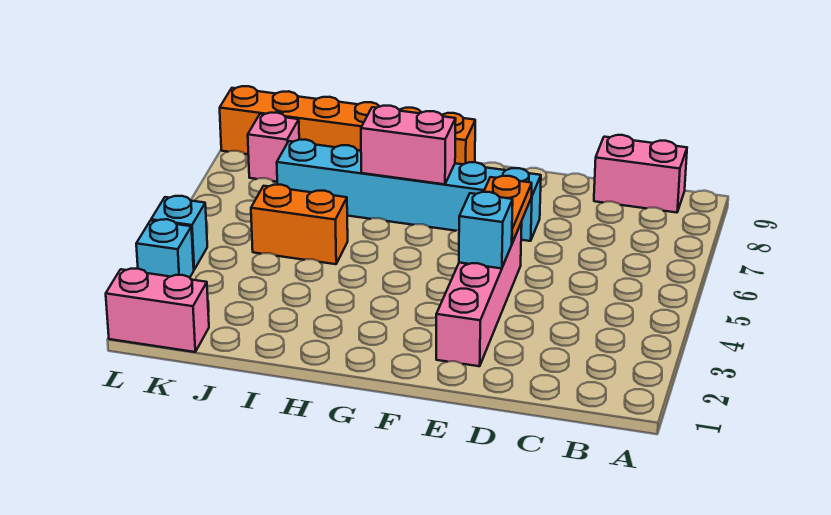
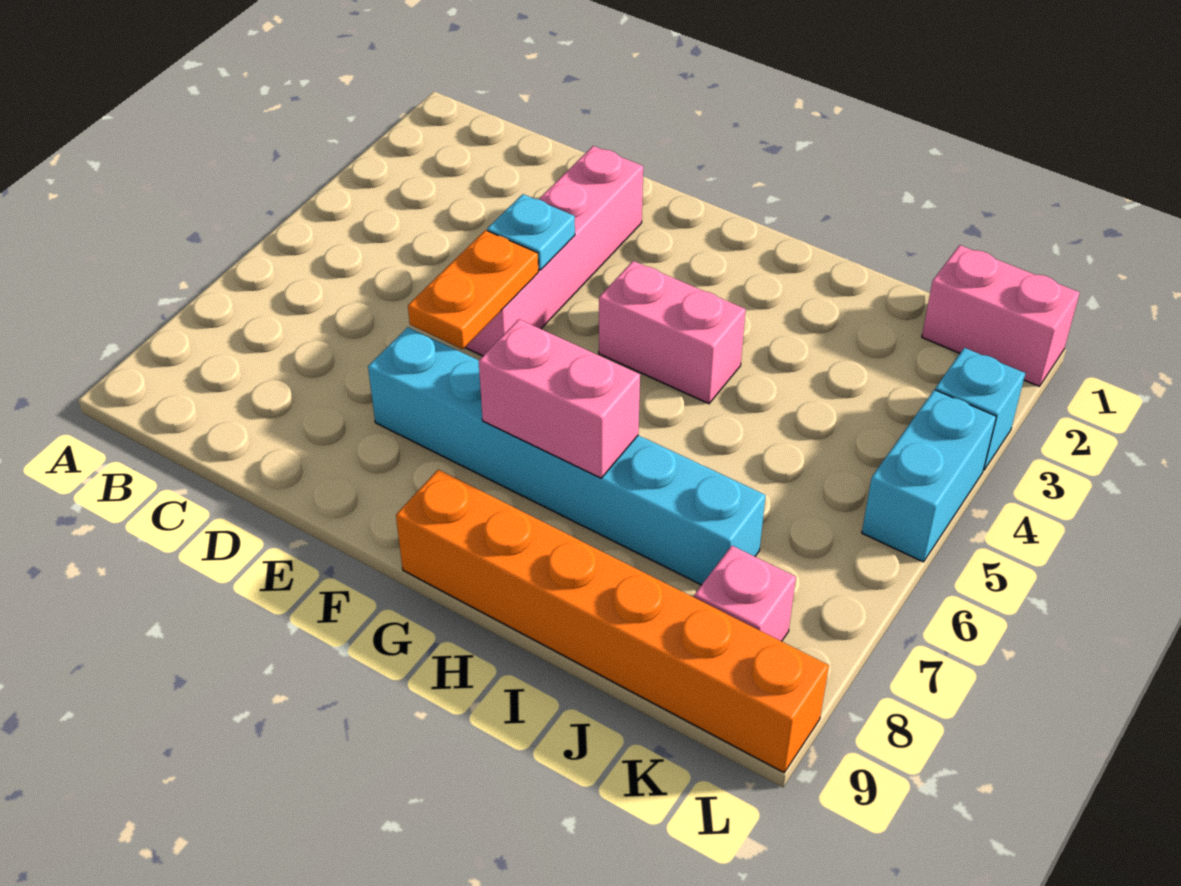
pink 1x2 brick [594,135,687,213] -> pink 1x2 brick moved to [599,261,746,404]
cyan 1x1 brick [459,192,513,269] -> cyan 1x1 plate [487,194,575,270]
orange 1x2 brick [251,185,348,264] -> none
cyan 1x1 brick [151,196,207,269] -> cyan 1x2 brick [862,390,996,562]

